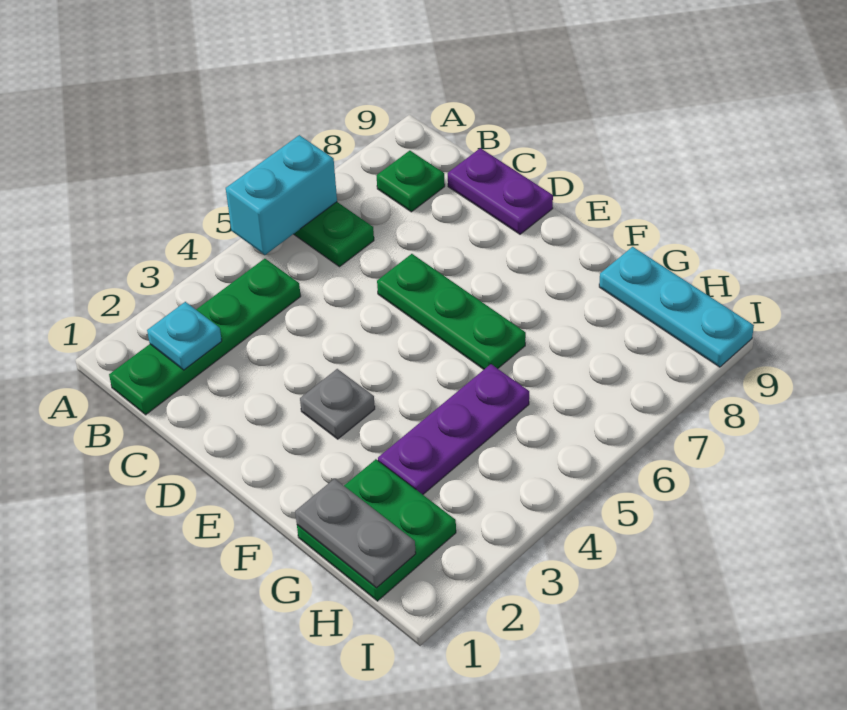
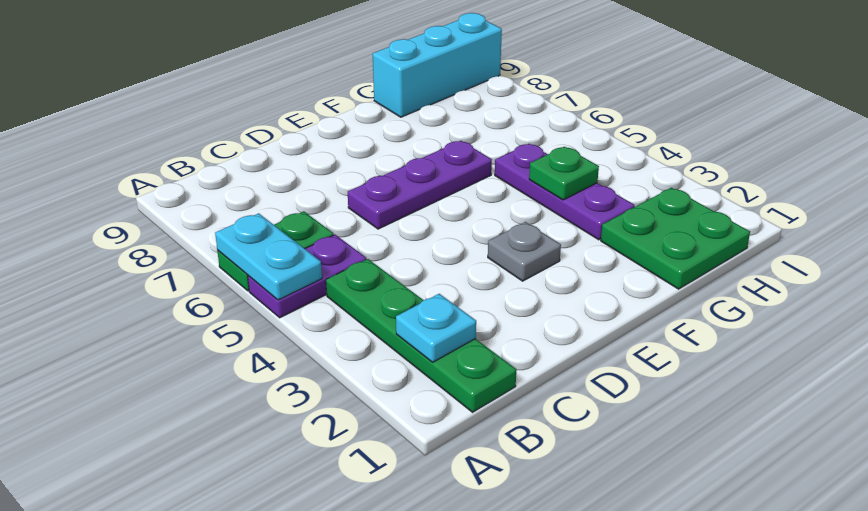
cyan 1x2 brick [226,135,337,255] -> cyan 1x2 plate [215,213,322,300]
green 1x1 plate [377,151,445,212] -> green 1x1 plate moved to [529,147,599,200]
purple 1x2 plate [448,148,553,234] -> purple 1x2 plate moved to [248,235,366,318]
green 1x3 plate [377,254,526,369] -> purple 1x3 plate [348,141,492,229]
grey 1x2 plate [295,479,416,588] -> none
cyan 1x3 plate [599,247,754,367] -> cyan 1x3 brick [373,13,502,117]

